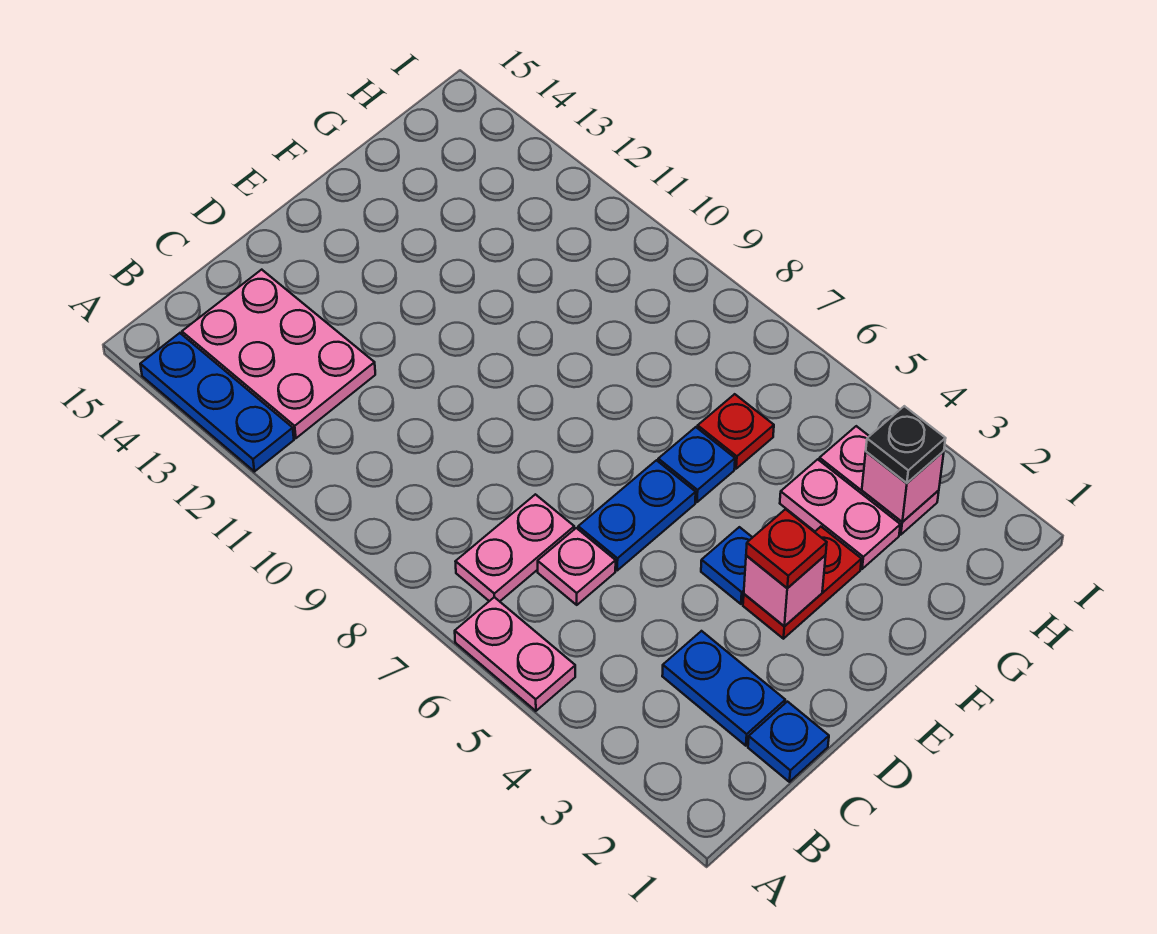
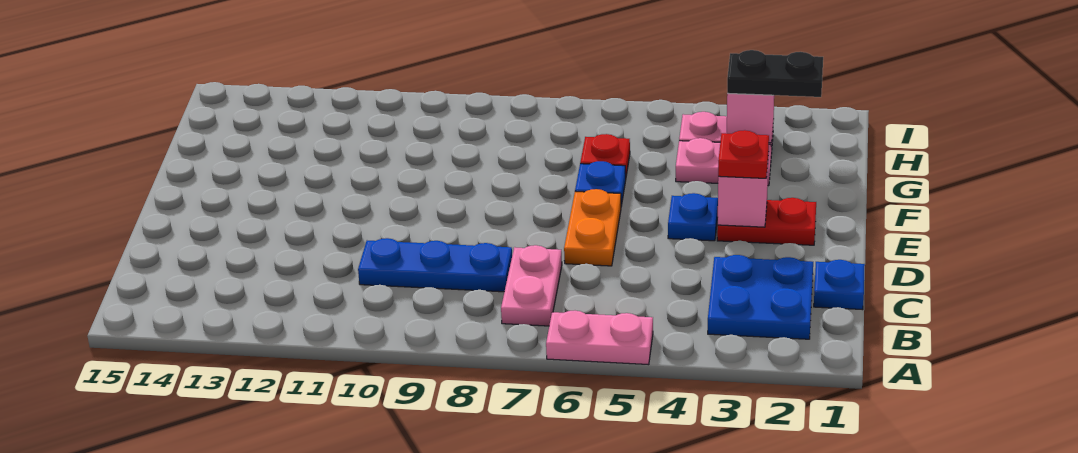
blue 1x3 plate [140,333,294,472] -> blue 1x3 plate moved to [358,238,512,292]
pink 2x3 plate [182,270,375,438] -> none
blue 1x2 plate [662,631,785,746] -> blue 2x2 plate [708,255,813,339]
pink 1x1 plate [538,528,616,605] -> none
blue 1x2 plate [578,460,696,570] -> orange 1x2 plate [564,189,621,266]
red 1x2 plate [743,527,861,639] -> red 1x2 plate turned to [717,198,816,245]
black 1x1 plate [866,406,946,483] -> black 1x2 plate [727,50,823,97]

